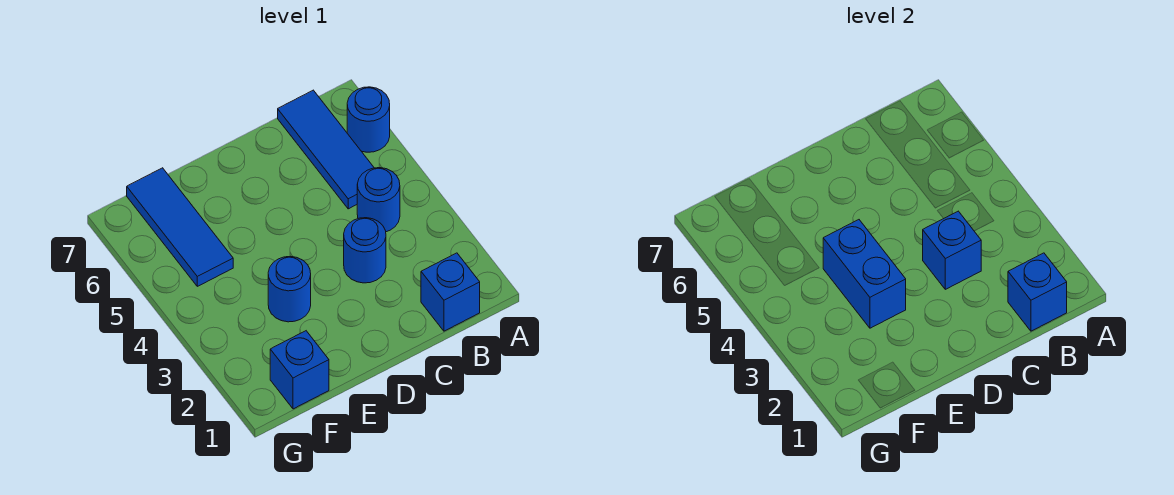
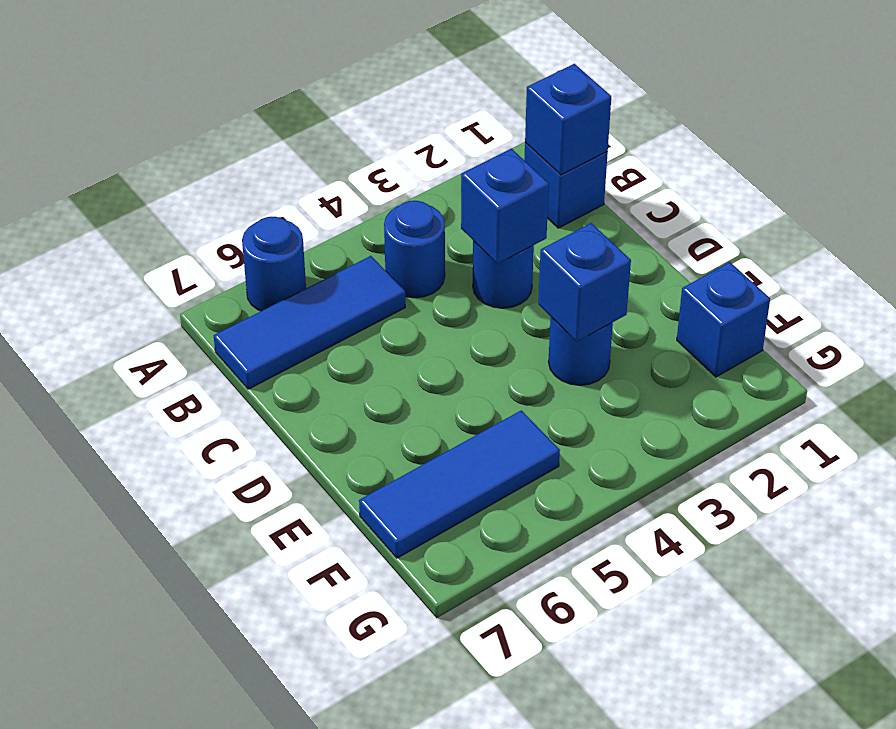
blue 1x2 brick [823,220,906,328] -> blue 1x1 brick [538,223,631,342]

